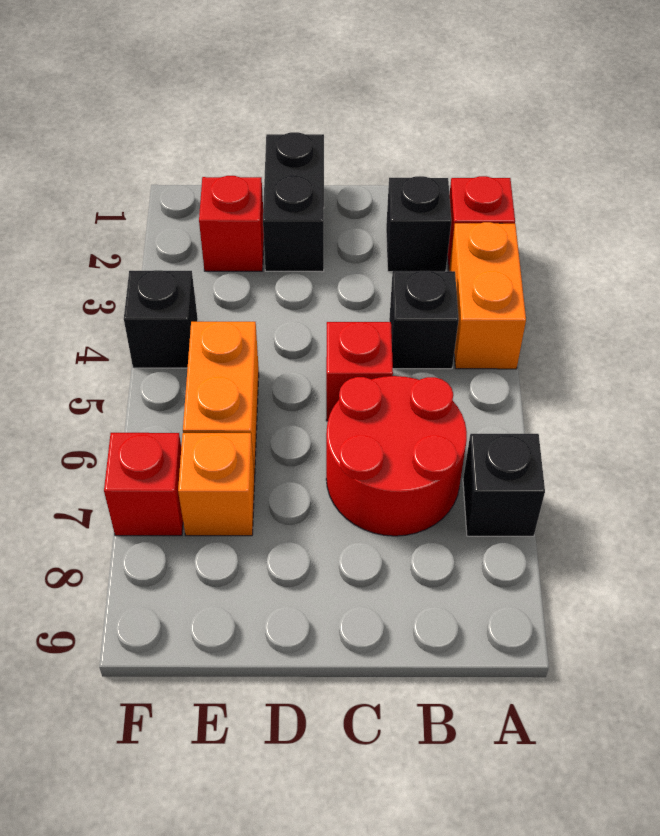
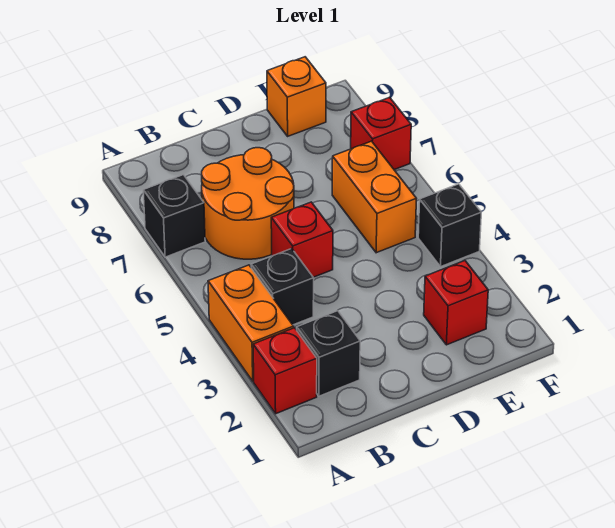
red 2x2 round brick [326,376,467,536] -> orange 2x2 round brick [202,148,294,259]
black 1x2 brick [263,132,324,272] -> none
orange 1x1 brick [178,433,255,536] -> orange 1x1 brick moved to [267,57,326,136]

